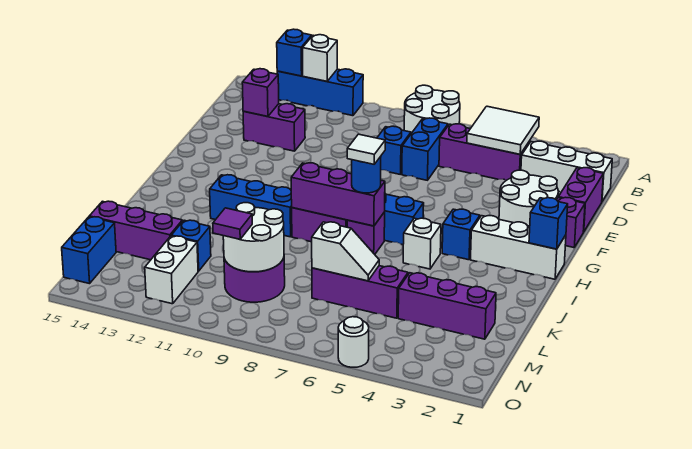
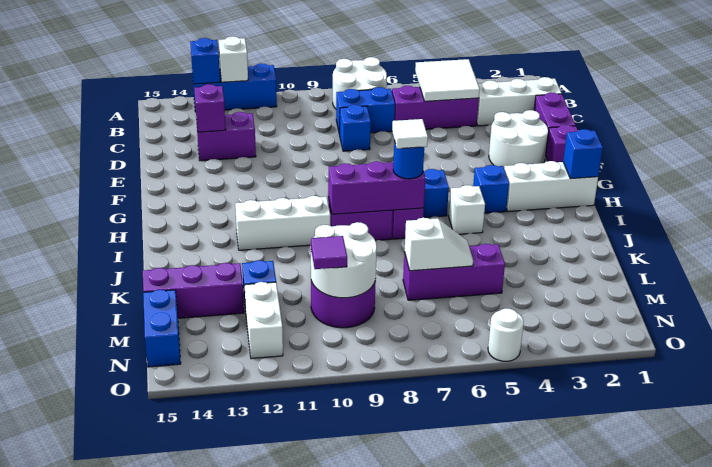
blue 1x2 brick [402,118,448,180] -> blue 1x2 brick turned to [336,87,395,135]
blue 1x3 brick [210,175,292,237] -> white 1x3 brick [235,196,330,250]
purple 1x3 brick [398,273,496,339] -> none

